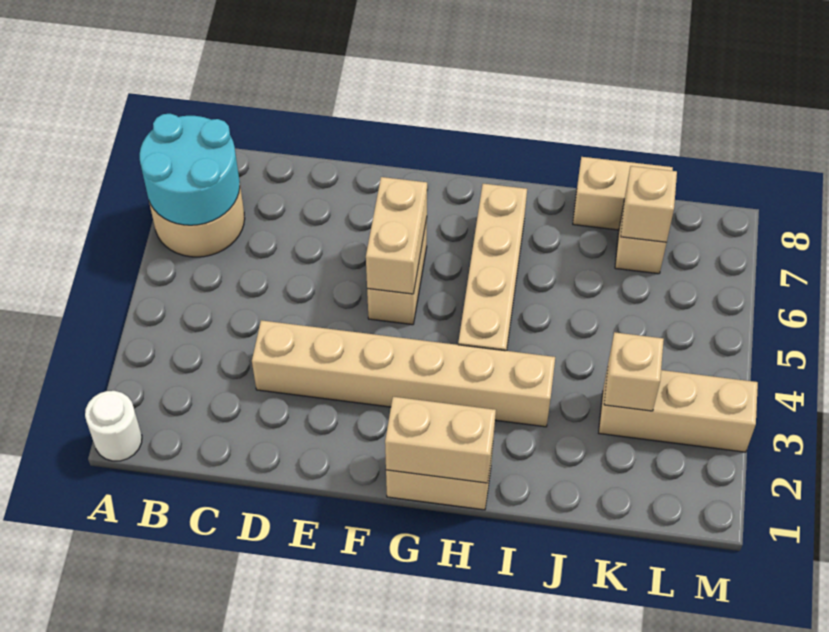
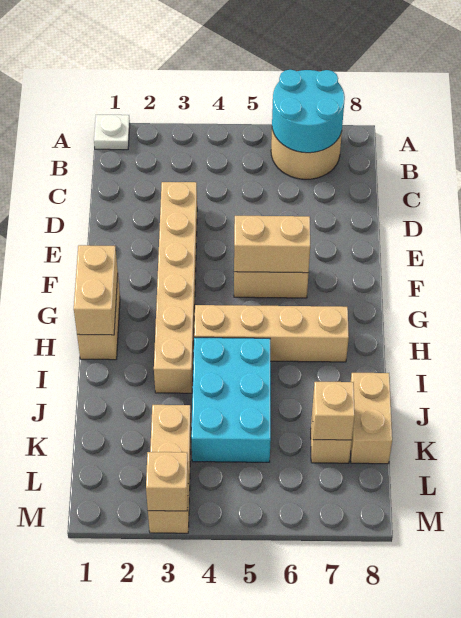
white 1x1 round brick [85,391,142,461] -> white 1x1 plate [94,115,130,150]
none -> cyan 2x3 brick [191,338,271,462]
tan 1x1 brick [604,332,664,411] -> tan 1x1 brick moved to [146,452,188,511]

